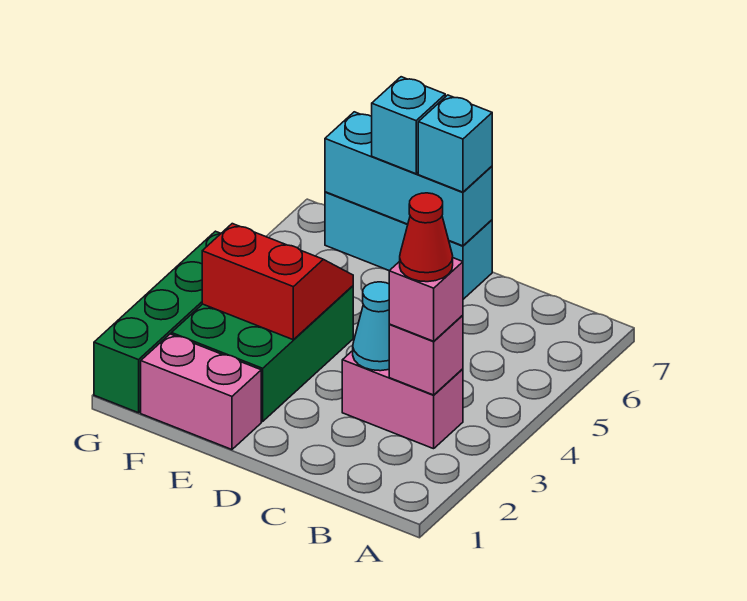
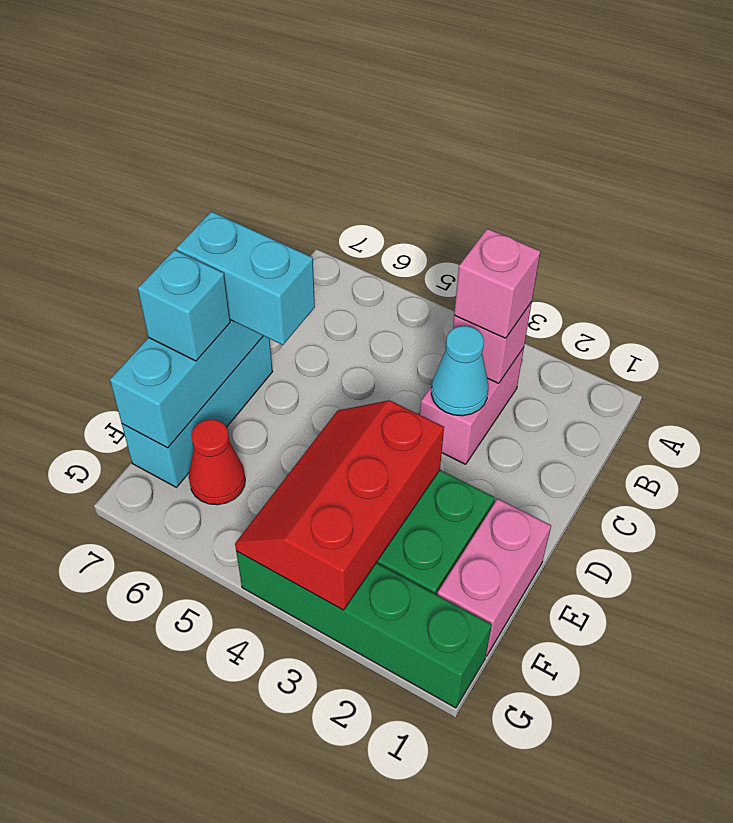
red 1x1 cone [400,193,453,282] -> red 1x1 cone moved to [189,419,245,505]
cyan 1x1 brick [418,95,492,192] -> cyan 1x2 brick [177,211,315,345]
red 2x2 slope [202,224,353,340] -> red 2x3 slope [235,400,444,610]

